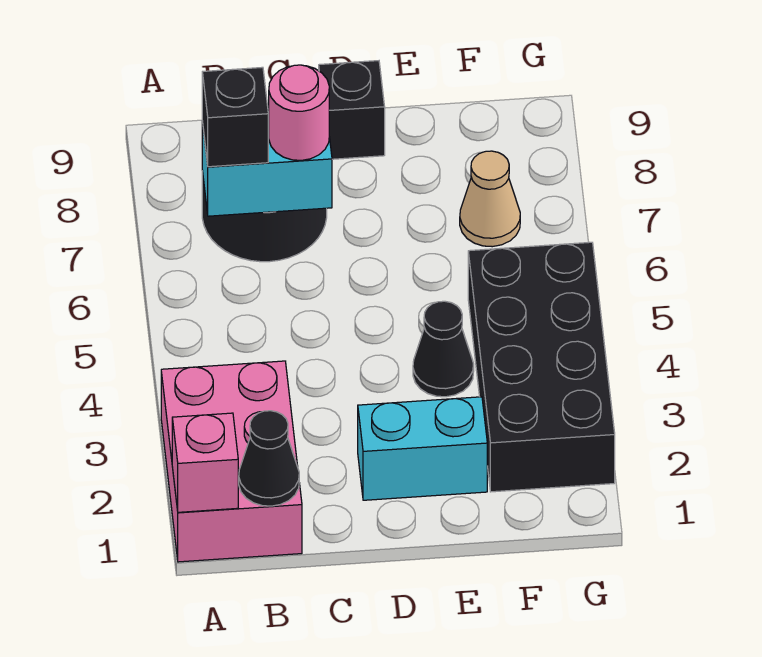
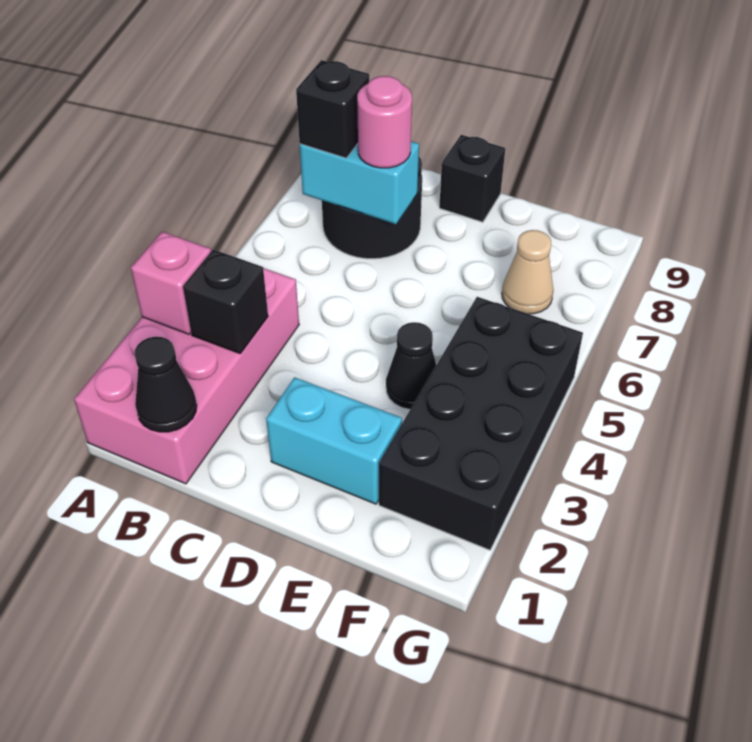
pink 2x3 brick [161,361,302,562] -> pink 2x4 brick [74,250,299,484]
pink 1x1 brick [172,413,238,512] -> pink 1x1 brick moved to [131,232,211,334]
none -> black 1x1 brick [183,250,268,354]

